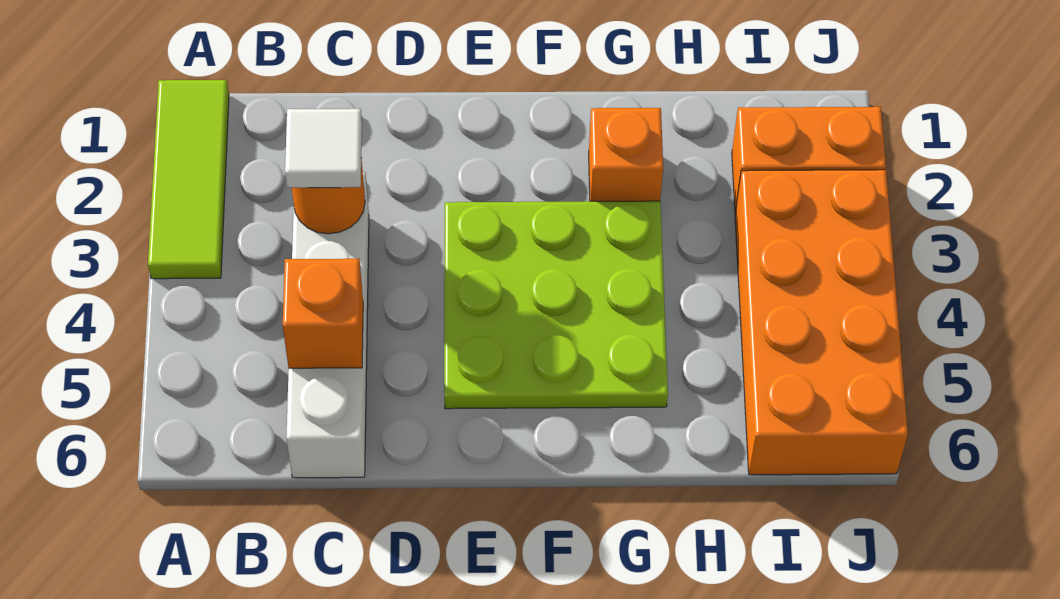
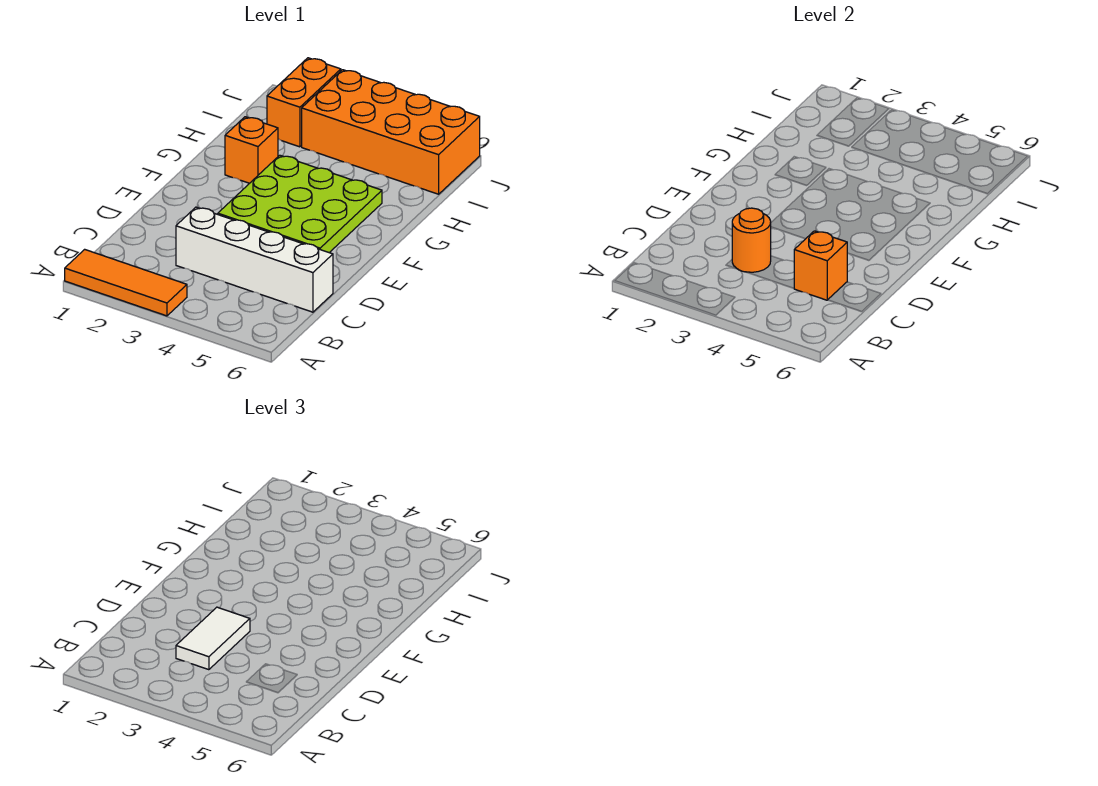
lime 1x3 tile [148,80,229,279] -> orange 1x3 tile [65,249,187,316]
white 1x1 tile [285,109,362,188] -> white 1x2 tile [176,607,250,670]

